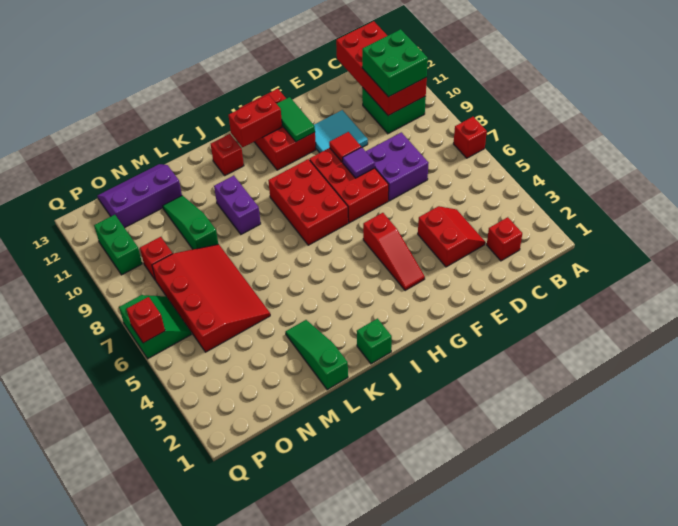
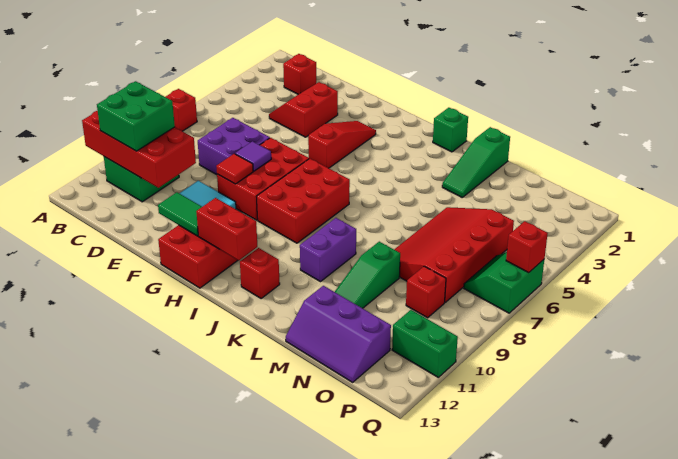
red 2x4 brick [336,21,427,116] -> red 2x4 brick turned to [82,111,196,188]
green 1x2 tile [277,97,315,142] -> green 1x2 tile turned to [158,192,202,236]
green 1x2 brick [94,215,142,275] -> green 1x2 brick turned to [392,310,458,377]

